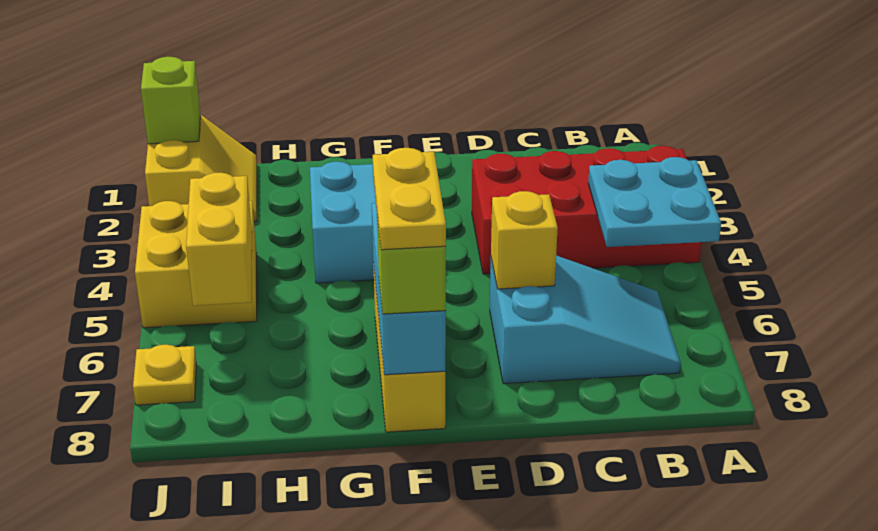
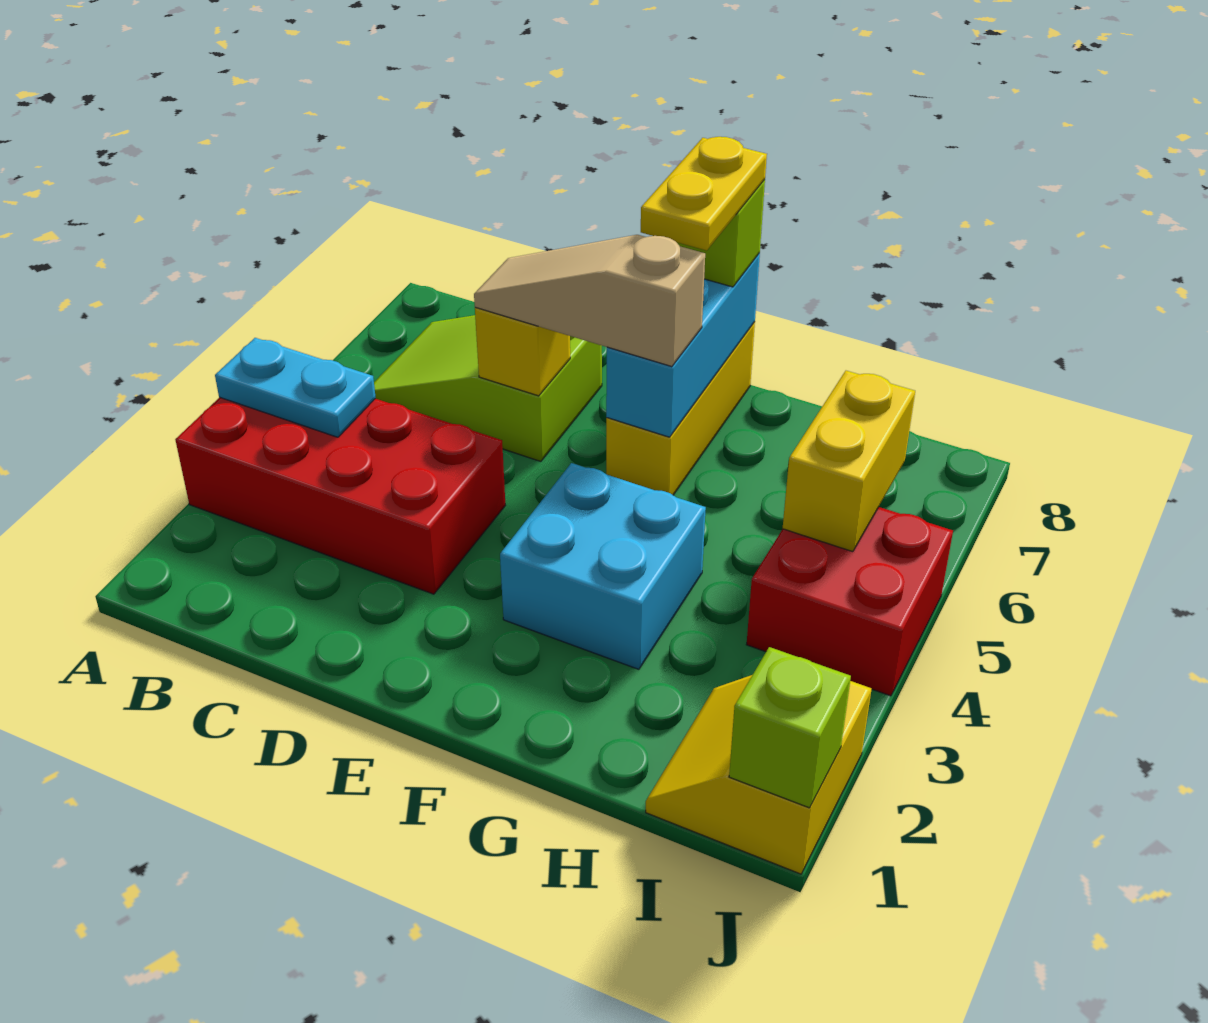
cyan 2x2 plate [588,157,721,247] -> cyan 1x2 plate [215,338,376,437]
cyan 2x3 slope [490,256,681,384] -> lime 2x3 slope [374,315,602,461]
none -> tan 1x3 slope [474,235,705,367]
yellow 2x2 brick [135,201,257,328] -> red 2x2 brick [746,507,953,696]
yellow 1x1 plate [133,345,196,405] -> none

